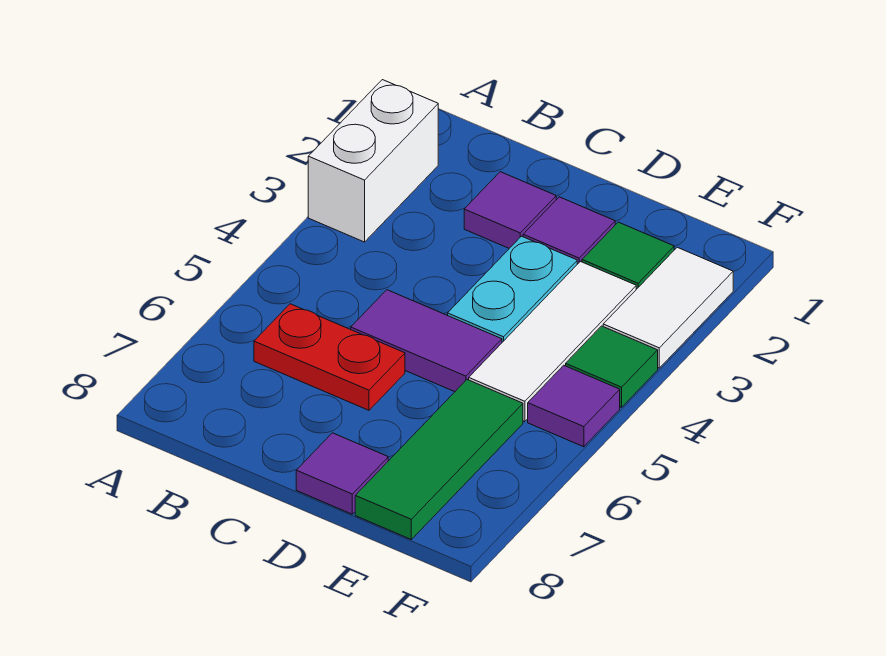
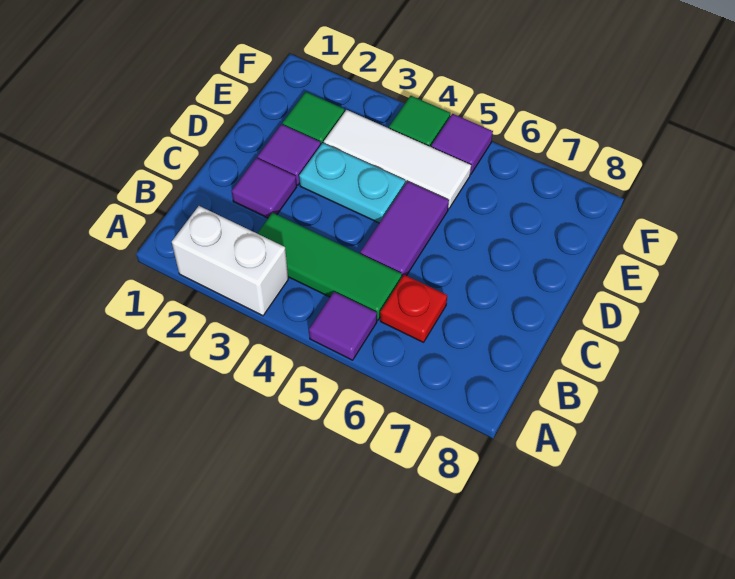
red 1x2 plate [254,304,405,410] -> red 1x1 plate [380,275,447,342]
purple 1x1 tile [296,433,388,514] -> purple 1x1 tile moved to [309,292,377,360]
green 1x3 tile [355,380,523,539] -> green 1x3 tile moved to [257,213,402,320]
white 1x2 tile [603,247,733,368] -> none

